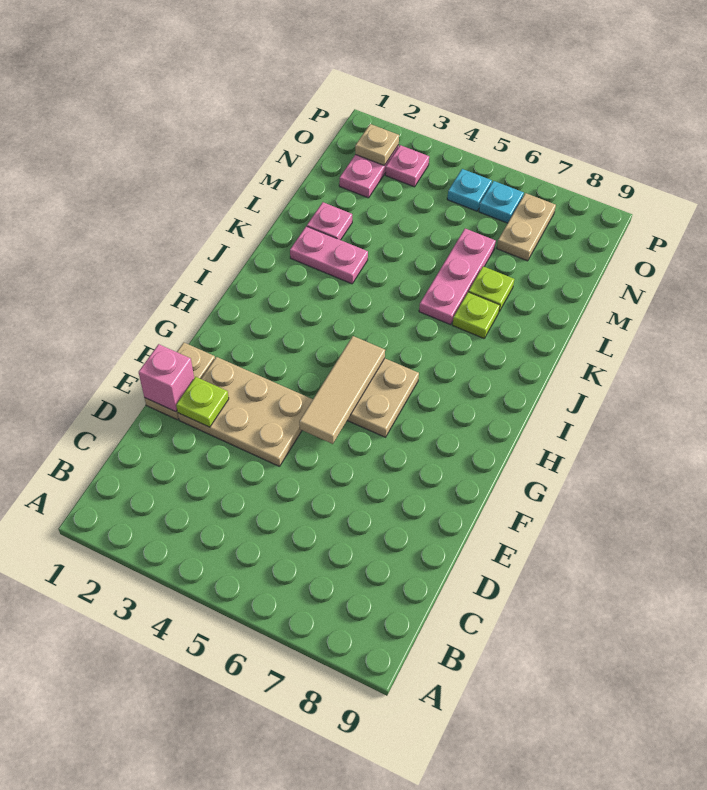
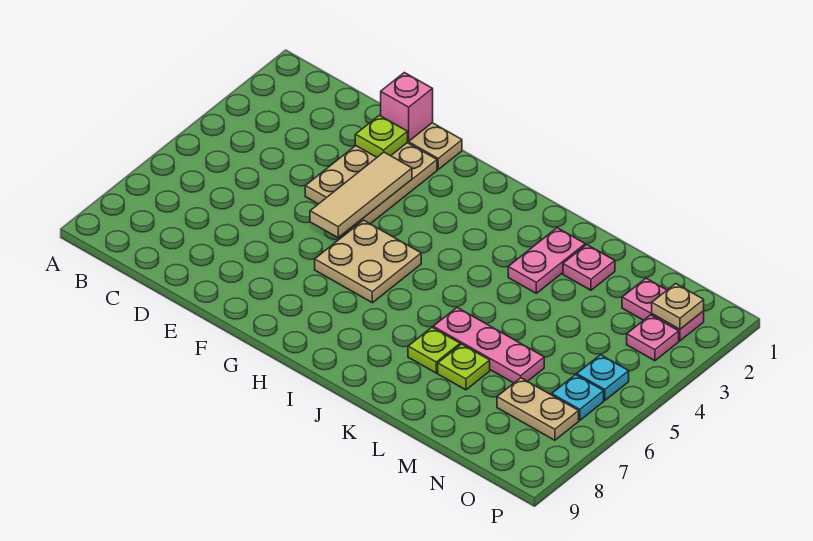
tan 1x3 tile [299,336,385,444] -> tan 1x3 tile turned to [310,152,412,238]

